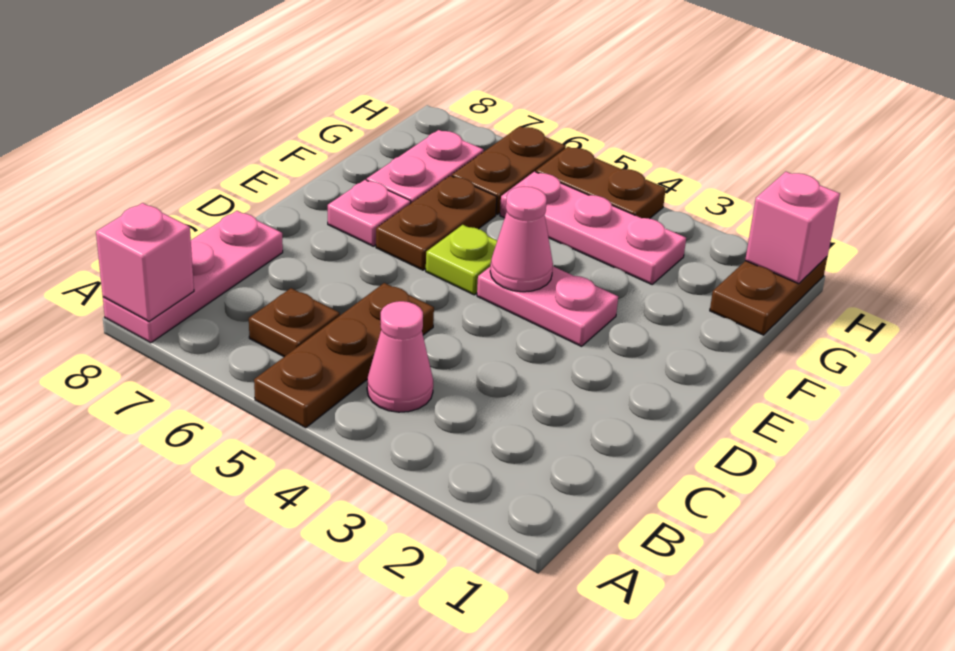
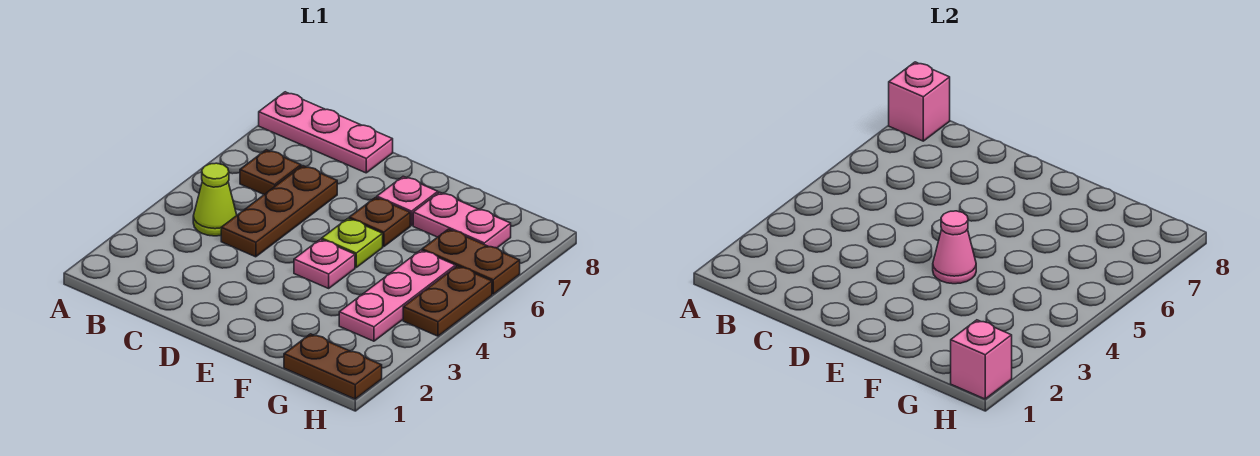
brown 1x3 plate [254,283,434,428] -> brown 1x3 plate turned to [221,166,337,257]
pink 1x1 cone [367,301,433,412] -> lime 1x1 cone [193,163,237,236]
pink 1x2 plate [477,266,618,346] -> pink 1x1 plate [294,239,355,288]
brown 1x2 plate [376,176,497,270] -> brown 1x1 plate [349,197,410,247]

